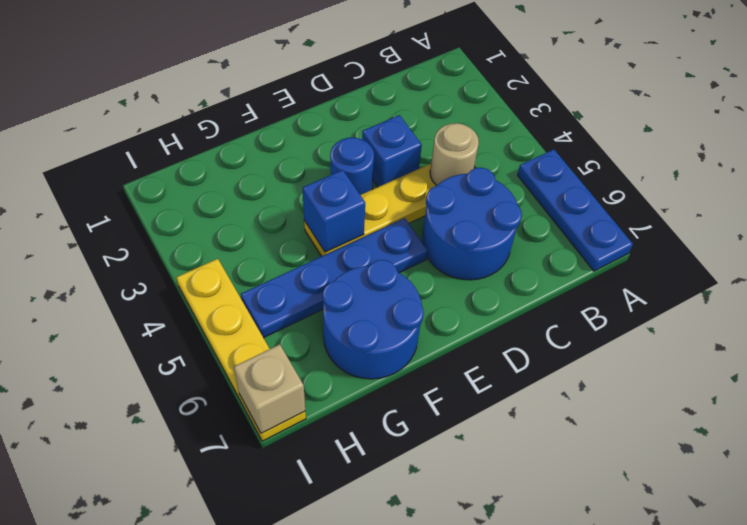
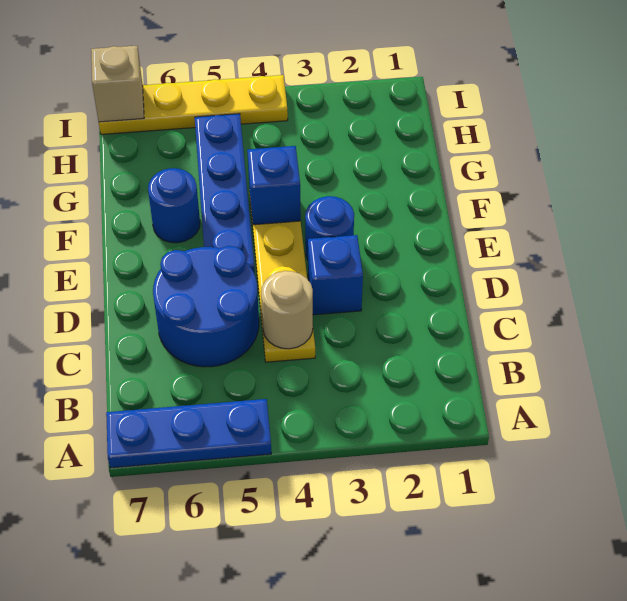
blue 2x2 round brick [323,260,424,379] -> blue 1x1 round brick [148,168,200,243]

